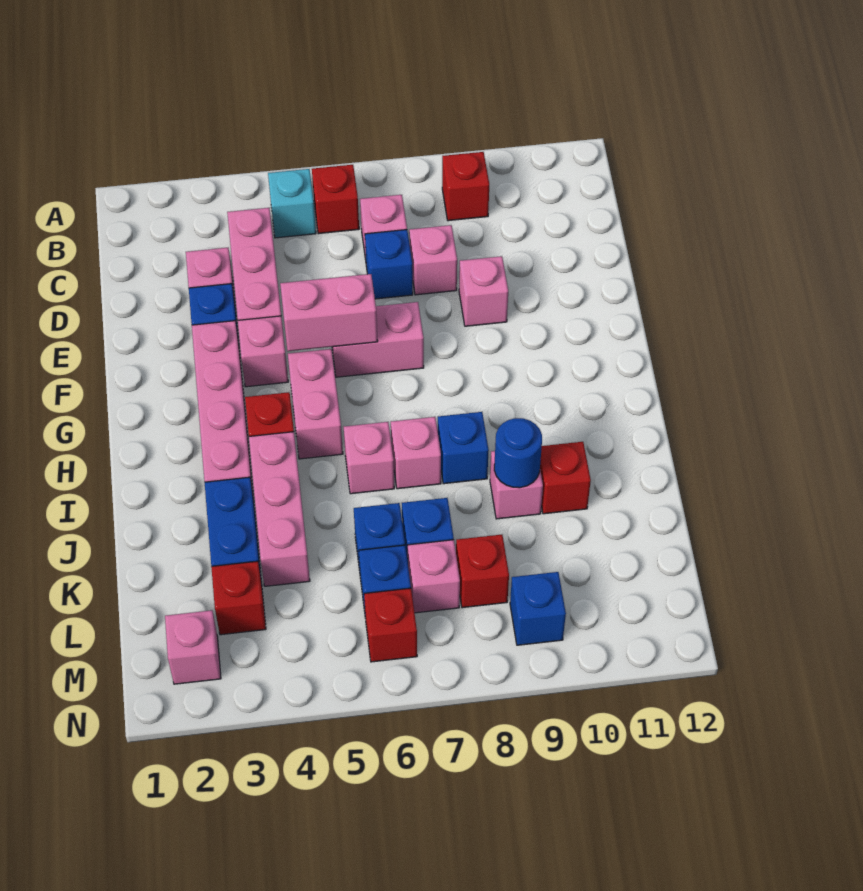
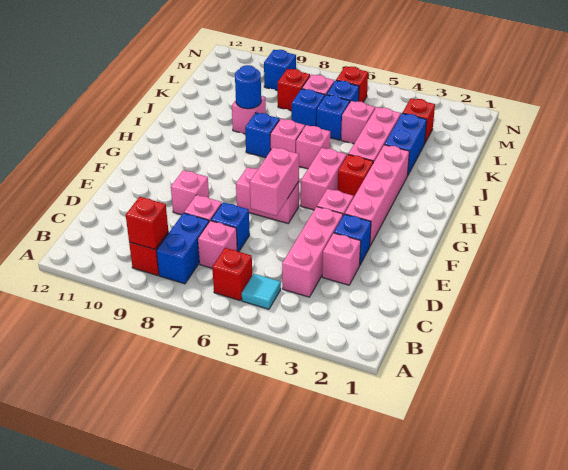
cyan 1x1 brick [268,169,316,238] -> cyan 1x1 tile [242,274,281,309]
none -> blue 1x2 brick [157,213,209,284]
pink 1x2 brick [280,274,378,351] -> pink 1x2 brick turned to [250,147,299,216]
red 1x1 brick [540,442,591,514] -> red 1x1 brick moved to [126,197,168,249]
pink 1x1 brick [165,610,221,684] -> pink 1x1 brick moved to [341,101,375,144]

